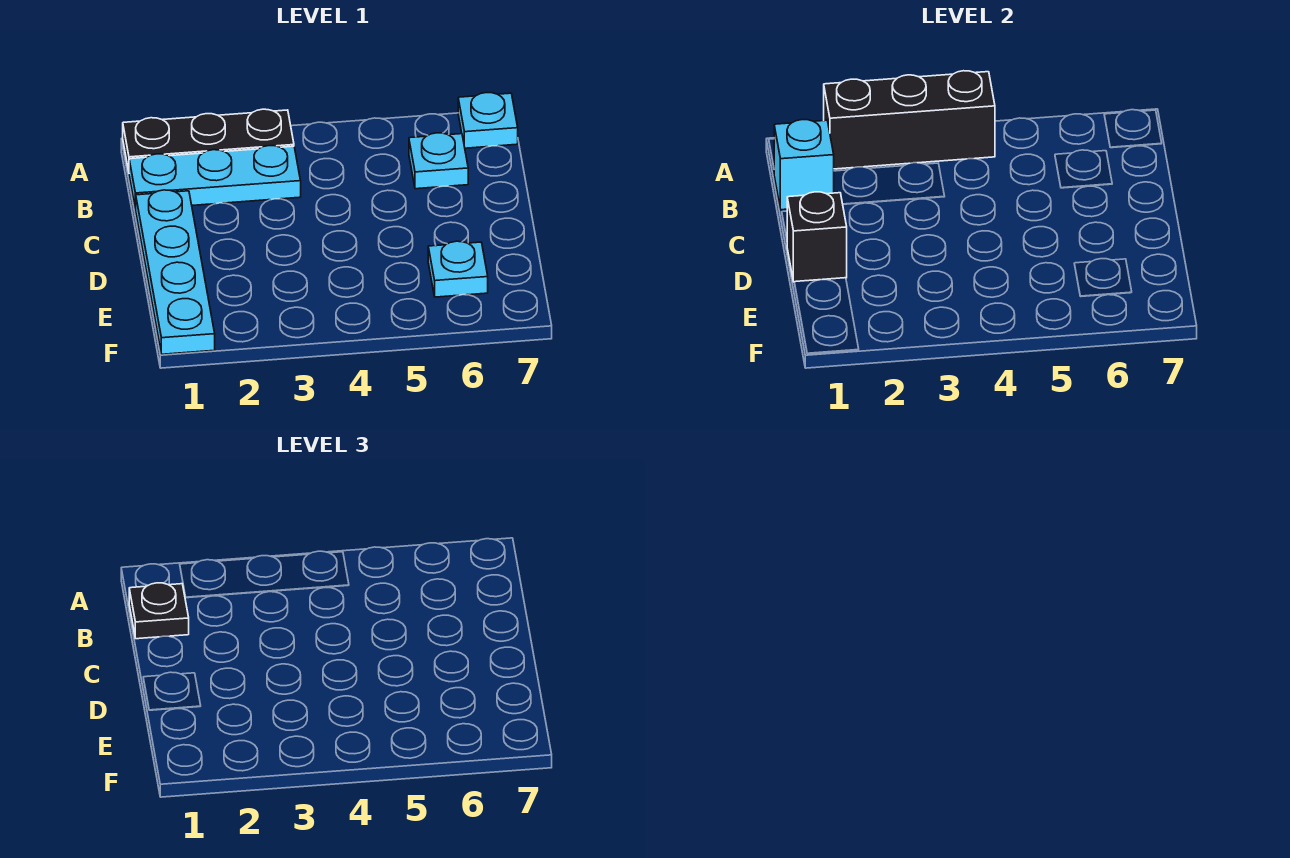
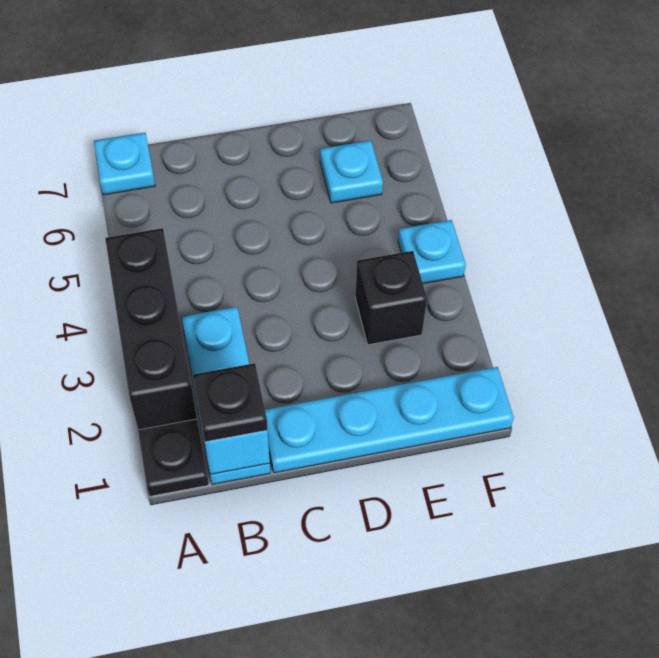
cyan 1x1 plate [409,133,468,189] -> cyan 1x1 plate moved to [398,220,466,283]
black 1x1 brick [787,192,847,282] -> black 1x1 brick moved to [355,251,427,345]

